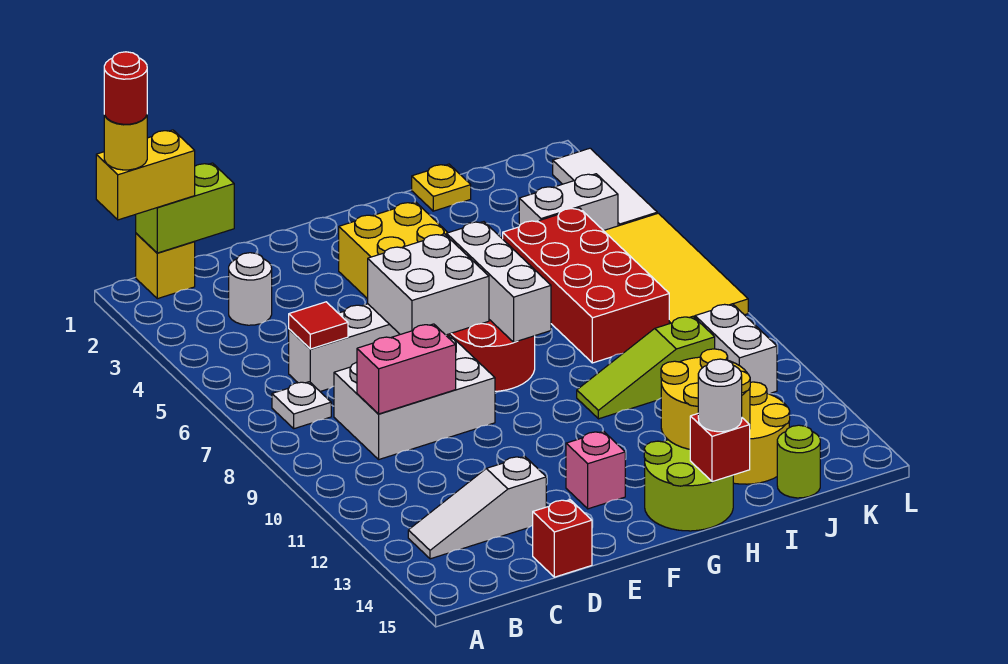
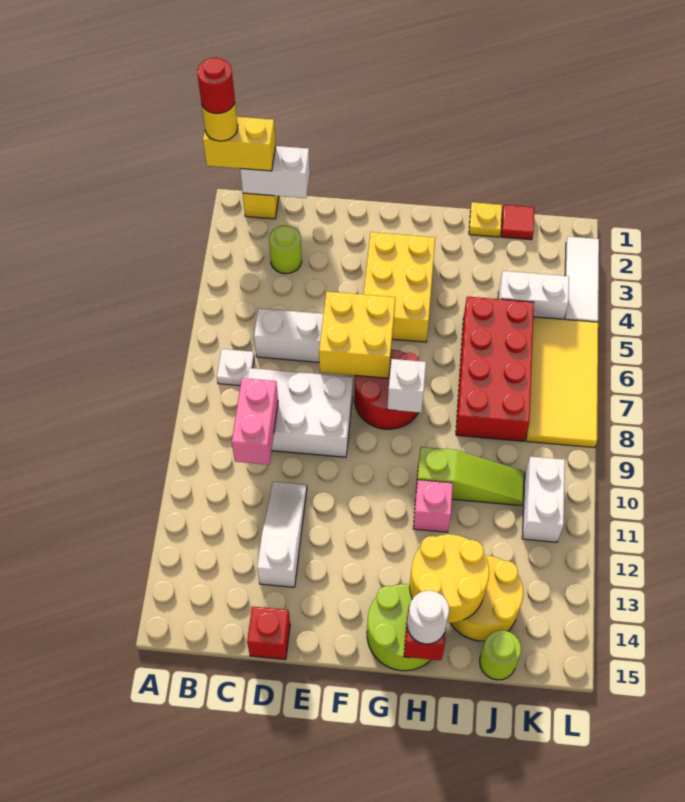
lime 1x2 brick [136,163,234,253] -> white 1x2 brick [240,146,310,198]
white 1x3 slope [408,456,546,559] -> white 1x3 slope turned to [257,482,307,587]
white 1x1 round brick [229,253,272,325] -> lime 1x1 round brick [269,225,302,274]
red 1x1 tile [289,302,348,349] -> red 1x1 tile moved to [501,205,534,240]
pink 1x2 brick [357,324,456,414] -> pink 1x2 brick turned to [232,378,278,465]
white 2x2 brick [368,234,489,335] -> yellow 2x2 brick [319,292,395,378]
pink 1x1 brick [566,431,625,509] -> pink 1x1 brick moved to [413,480,453,532]
white 1x3 brick [446,222,551,342] -> white 1x1 brick [387,359,426,413]
lime 1x3 slope [577,316,715,419] -> lime 1x3 slope turned to [416,447,524,506]

